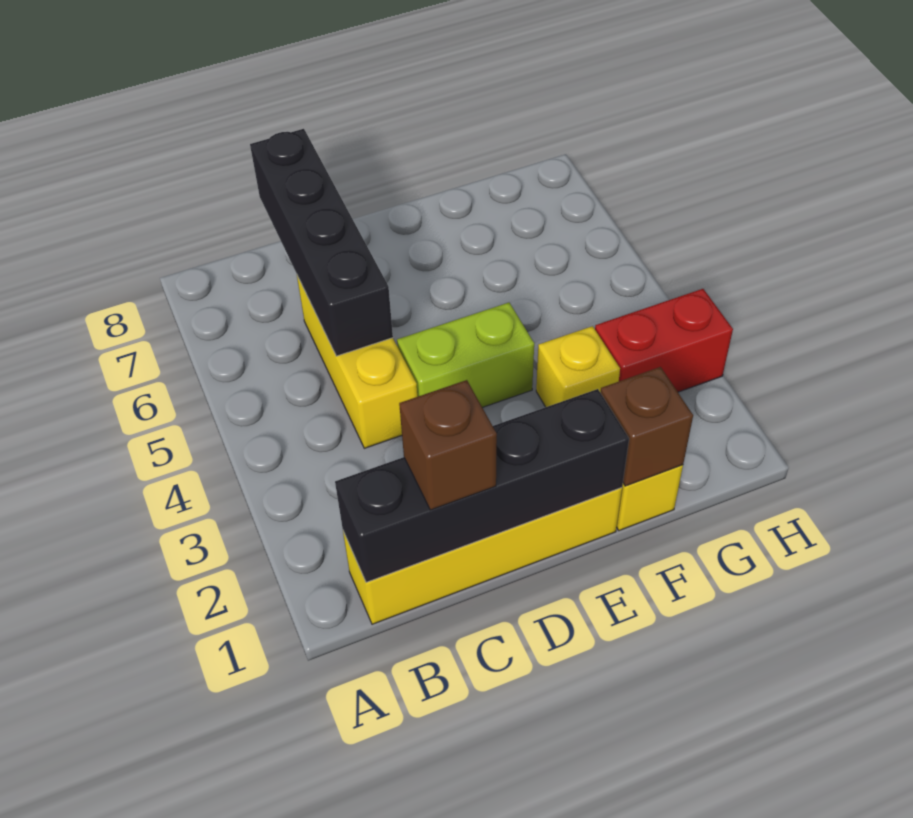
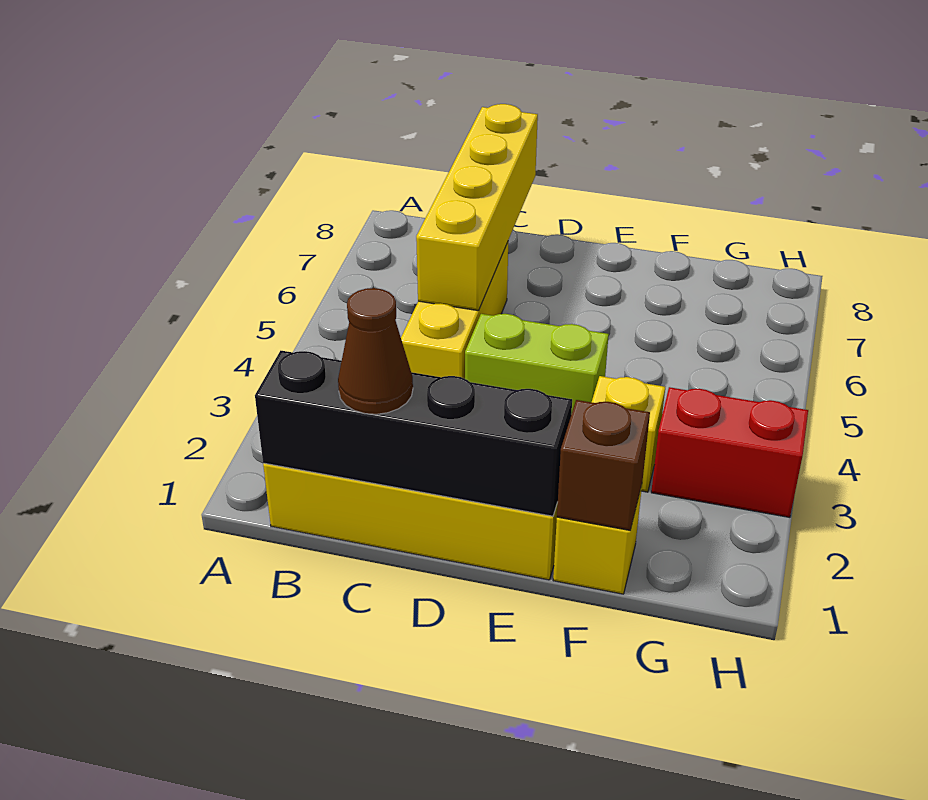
brown 1x1 brick [399,380,497,510] -> brown 1x1 cone [338,288,413,414]
black 1x4 brick [250,129,393,356] -> yellow 1x4 brick [416,104,538,311]

